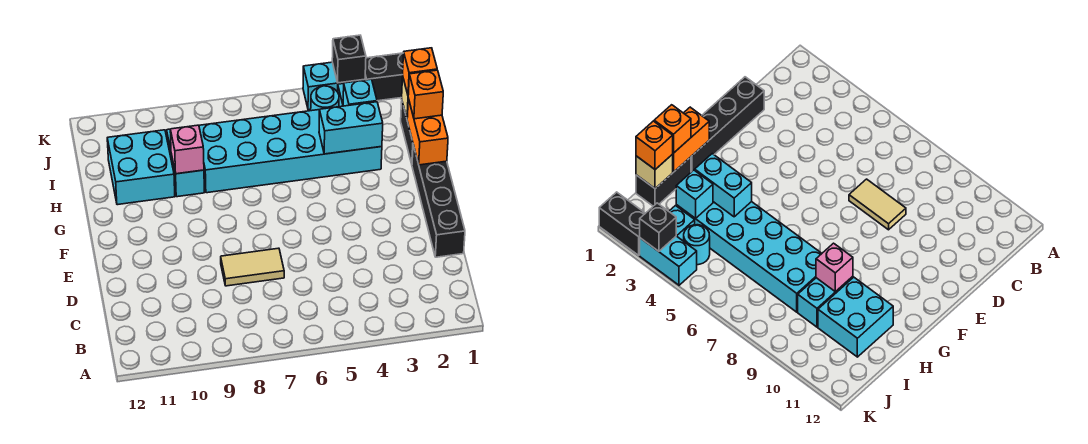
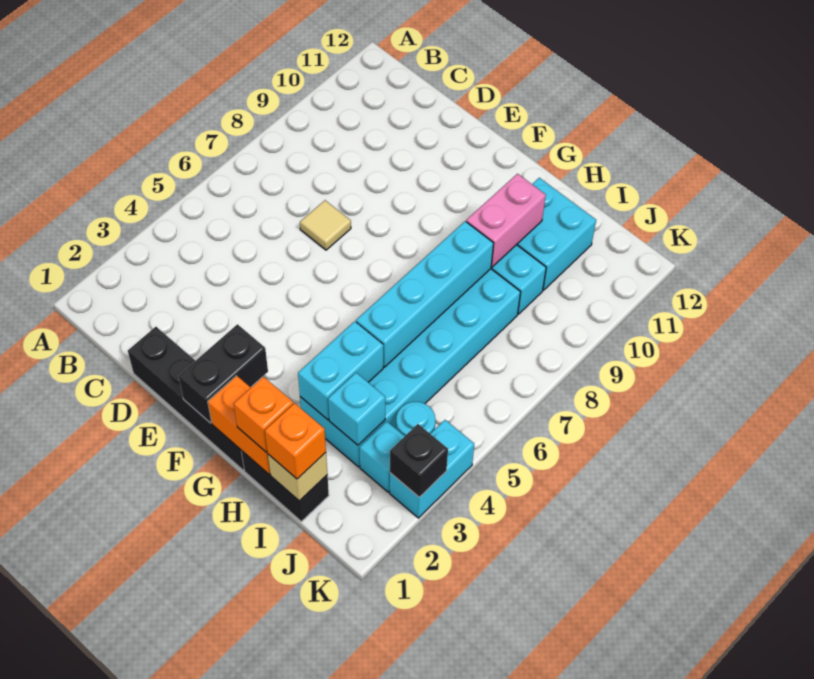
tan 1x2 tile [221,248,284,286] -> tan 1x1 tile [300,200,351,250]
none -> cyan 1x4 brick [356,221,494,367]
pink 1x1 brick [170,125,204,174] -> pink 1x2 brick [466,174,546,267]
black 1x2 brick [365,53,403,101] -> black 1x2 brick moved to [178,324,268,423]

